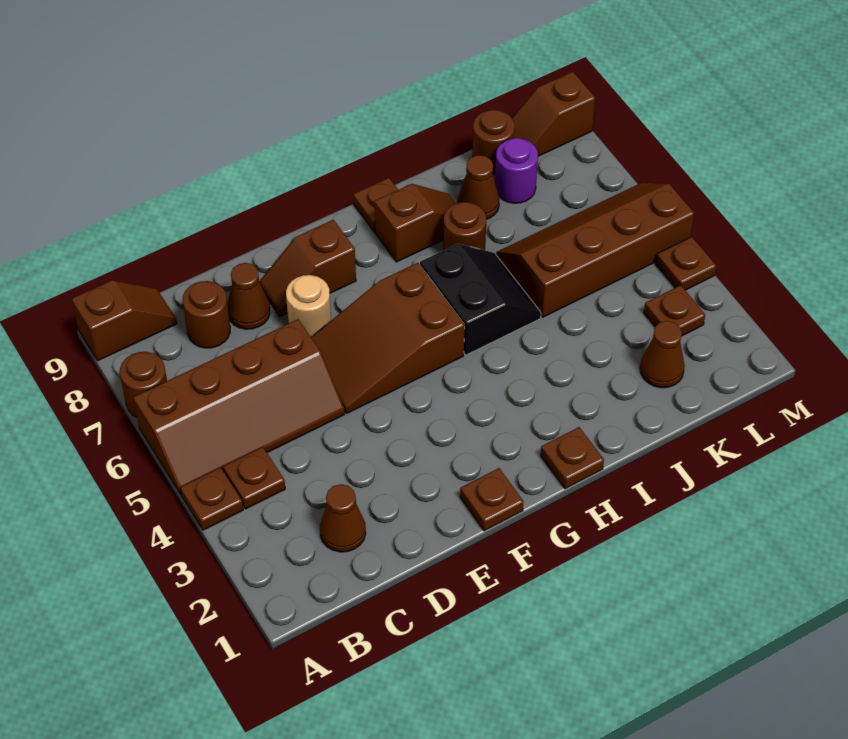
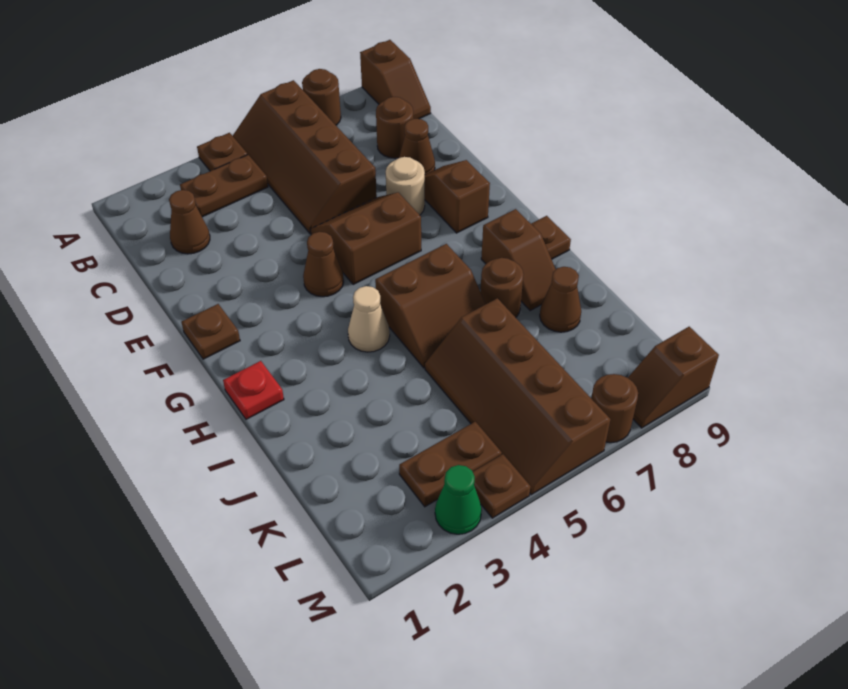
brown 1x1 plate [223,447,285,509] -> brown 1x2 plate [180,155,268,217]
brown 2x3 slope [311,263,465,413] -> brown 2x2 slope [310,192,421,285]
brown 1x1 plate [541,427,604,489] -> red 1x1 plate [223,361,284,419]
none -> tan 1x1 cone [348,286,390,352]
black 2x2 slope [420,244,541,355] -> brown 2x2 slope [375,244,486,368]
brown 2x4 slope [496,183,694,317] -> brown 2x4 slope turned to [425,298,610,495]
brown 1x1 cone [640,321,685,388] -> brown 1x1 cone moved to [303,232,344,297]
purple 1x1 round brick [495,138,538,203] -> none
brown 1x1 round brick [472,110,515,175] -> brown 1x1 round brick moved to [591,374,638,443]
brown 1x1 plate [644,285,705,336] -> brown 1x2 plate [399,422,502,507]
brown 1x2 slope [512,72,595,156] -> brown 1x2 slope turned to [628,327,719,428]
none -> green 1x1 cone [435,465,482,534]

